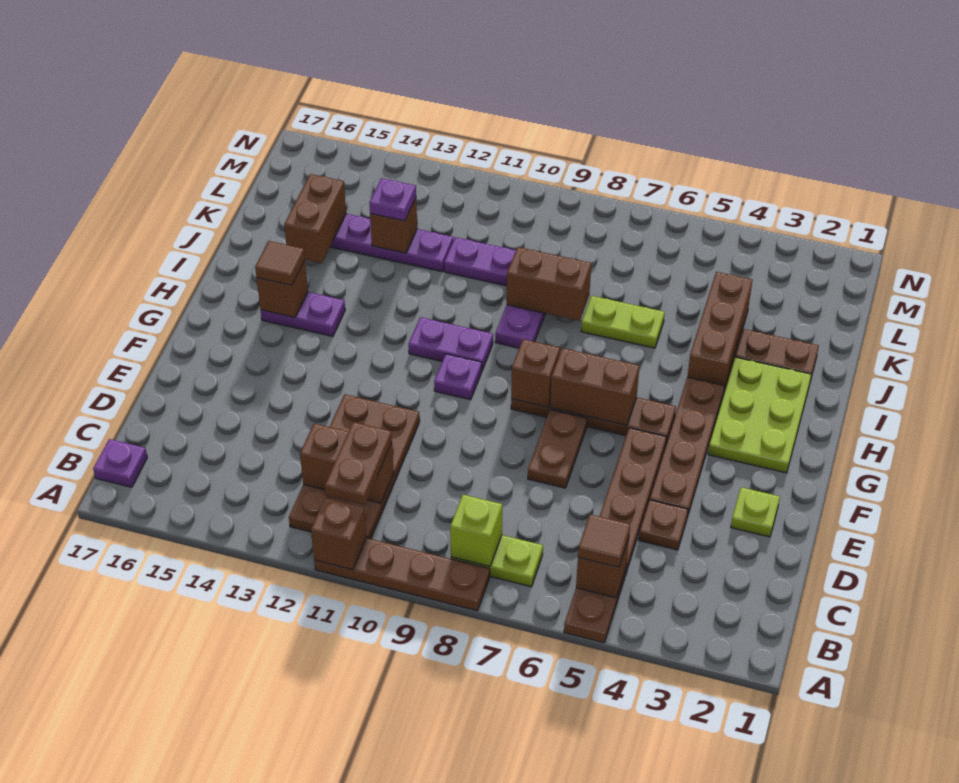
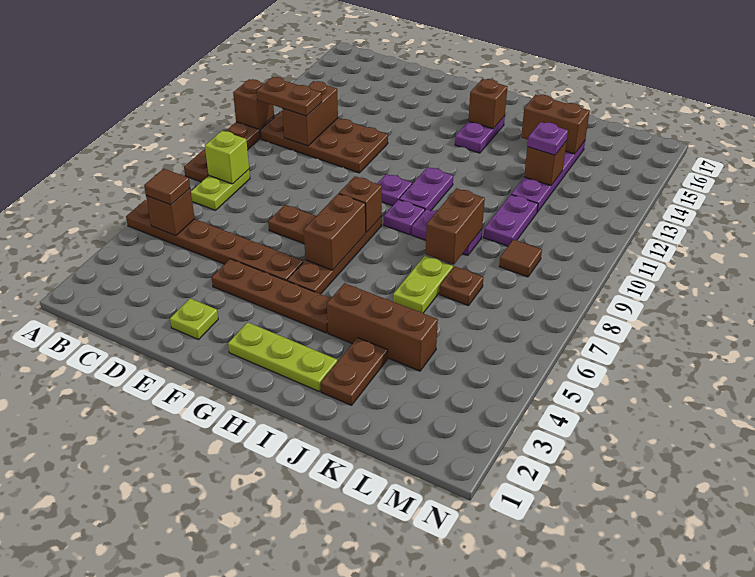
purple 1x1 plate [93,439,147,487] -> purple 1x1 plate moved to [384,200,425,235]
brown 1x1 plate [639,500,688,550] -> brown 1x1 plate moved to [439,266,483,306]
lime 2x3 plate [708,357,812,473] -> lime 1x3 plate [228,322,338,391]
brown 1x1 tile [255,241,305,285] -> brown 1x1 tile moved to [499,239,542,277]

